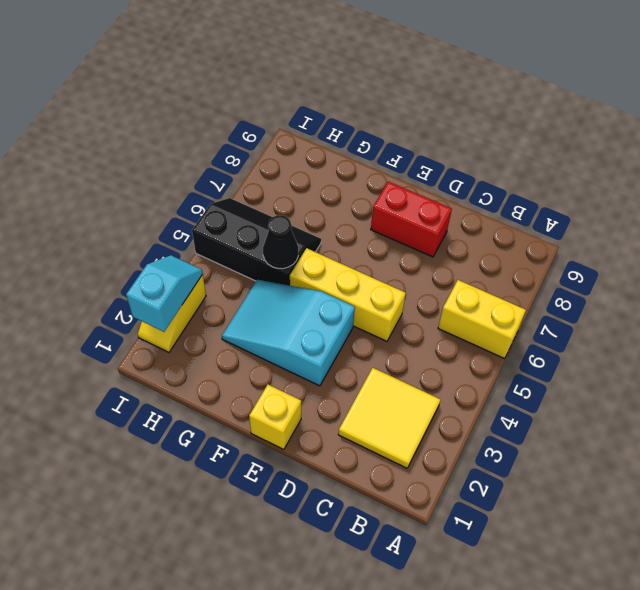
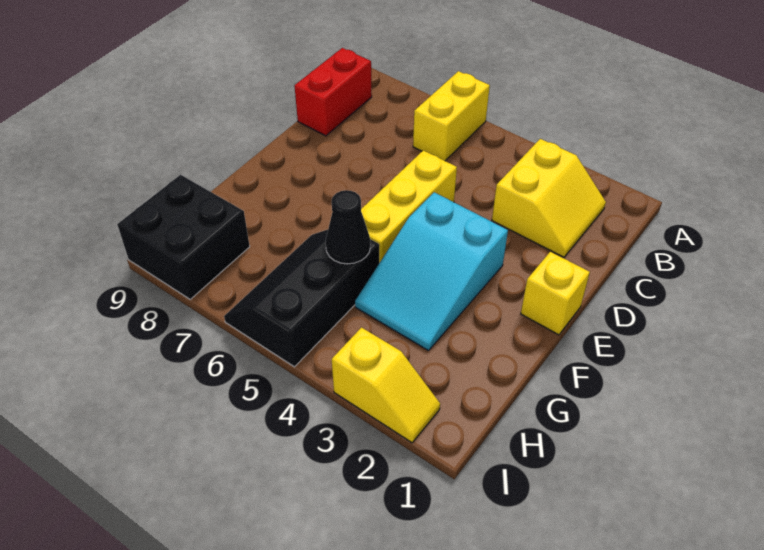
yellow 2x2 tile [338,368,441,468] -> yellow 2x2 slope [492,139,606,257]
red 1x2 brick [371,182,452,257] -> red 1x2 brick moved to [294,48,372,136]
none -> black 2x2 brick [117,175,250,299]
cyan 1x2 slope [126,255,203,332] -> none

